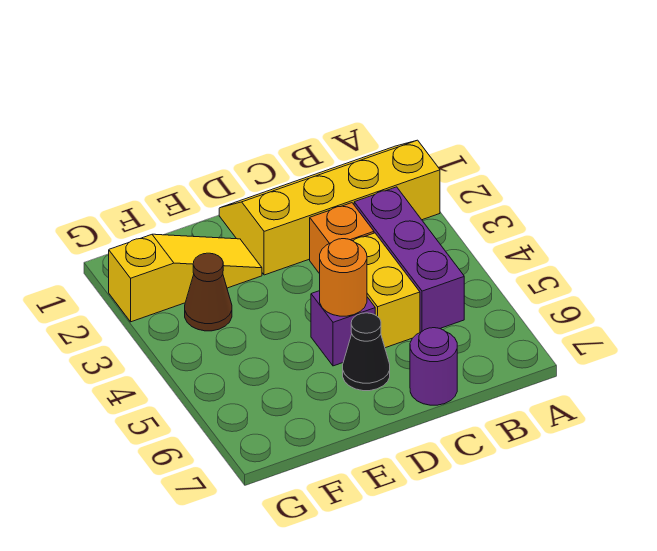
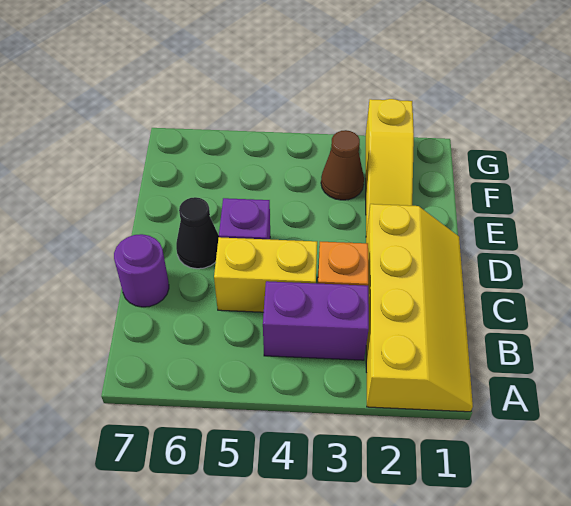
purple 1x3 brick [354,187,464,332] -> purple 1x2 brick [263,281,369,360]
orange 1x1 round brick [320,239,367,316] -> none

